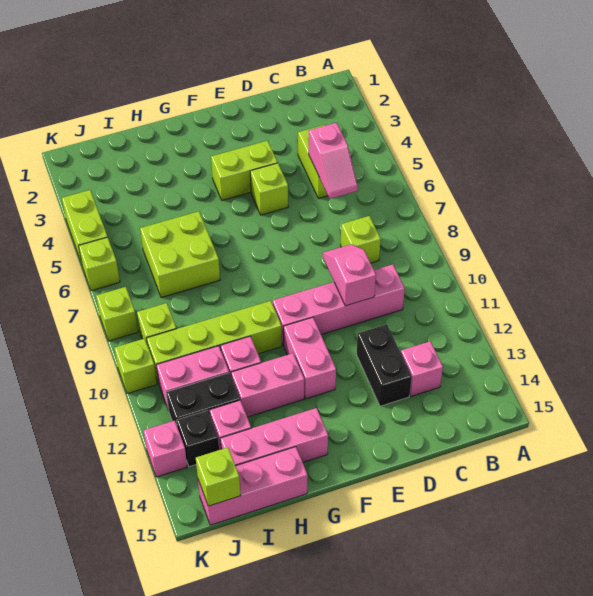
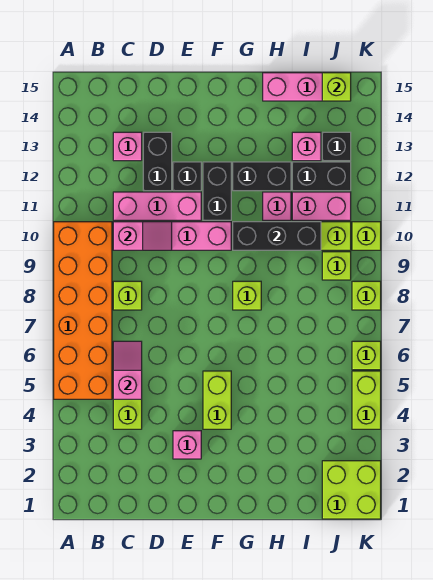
none -> orange 2x6 brick [54,222,112,399]
pink 1x2 slope [323,244,376,306] -> pink 1x2 slope turned to [113,222,172,250]
lime 1x2 brick [211,141,278,200] -> lime 1x2 brick turned to [203,371,231,429]
lime 1x1 brick [250,163,288,215] -> lime 1x1 brick moved to [233,281,261,310]
none -> black 1x1 brick [173,162,201,191]
pink 1x2 brick [284,317,336,399] -> black 1x2 brick [203,162,231,220]
none -> black 1x3 brick [233,222,321,250]
pink 1x2 brick [231,353,304,417] -> black 1x2 brick [233,162,291,191]
pink 1x3 brick [220,408,328,466] -> pink 1x3 brick moved to [113,192,201,220]
lime 2x2 brick [140,211,220,298] -> lime 2x2 brick moved to [322,461,381,519]
pink 1x1 brick [143,421,187,477] -> pink 1x1 brick moved to [173,431,201,459]

